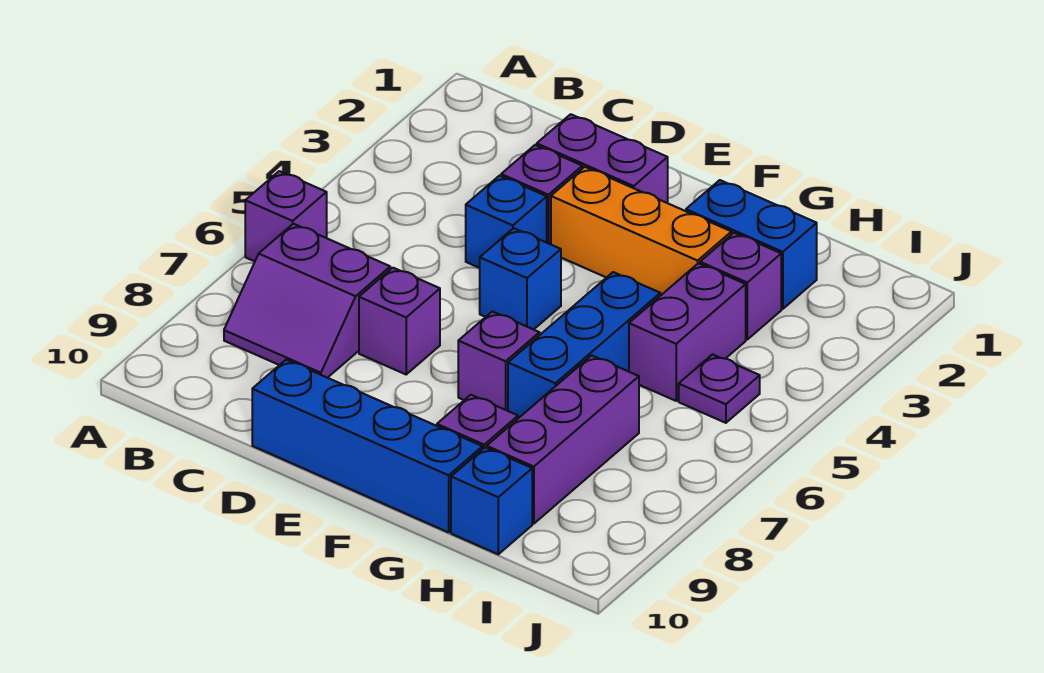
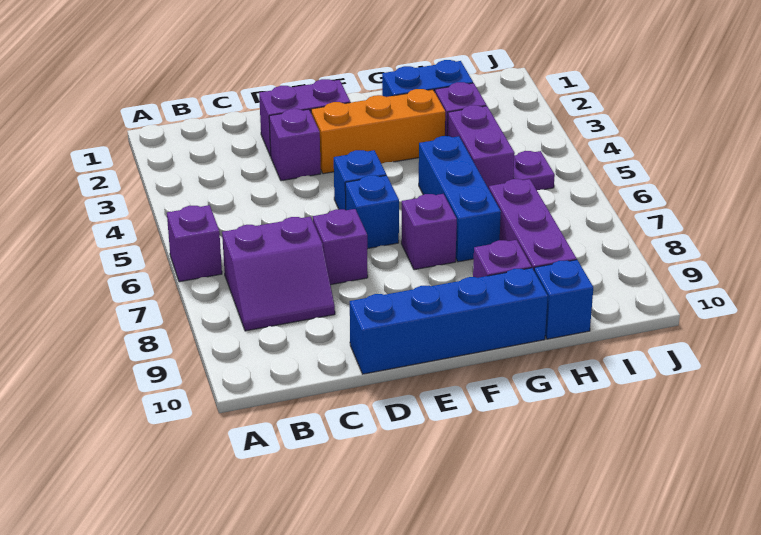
blue 1x1 brick [466,176,547,268] -> blue 1x1 brick moved to [345,175,399,249]

